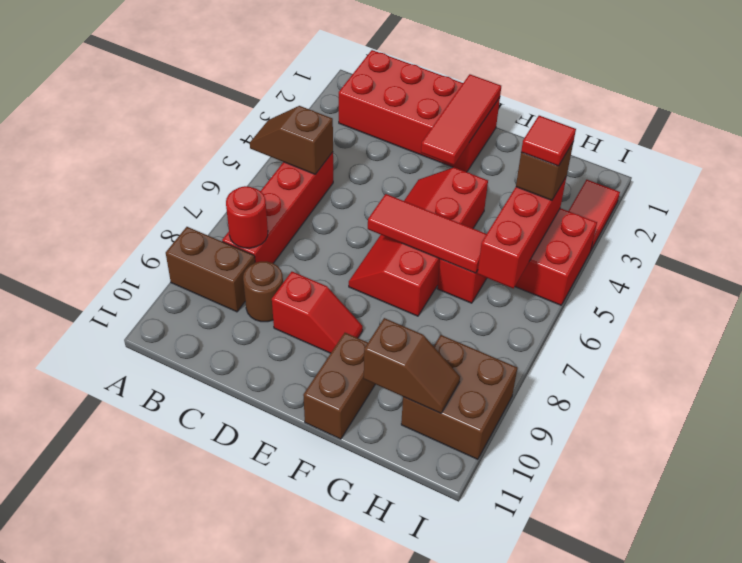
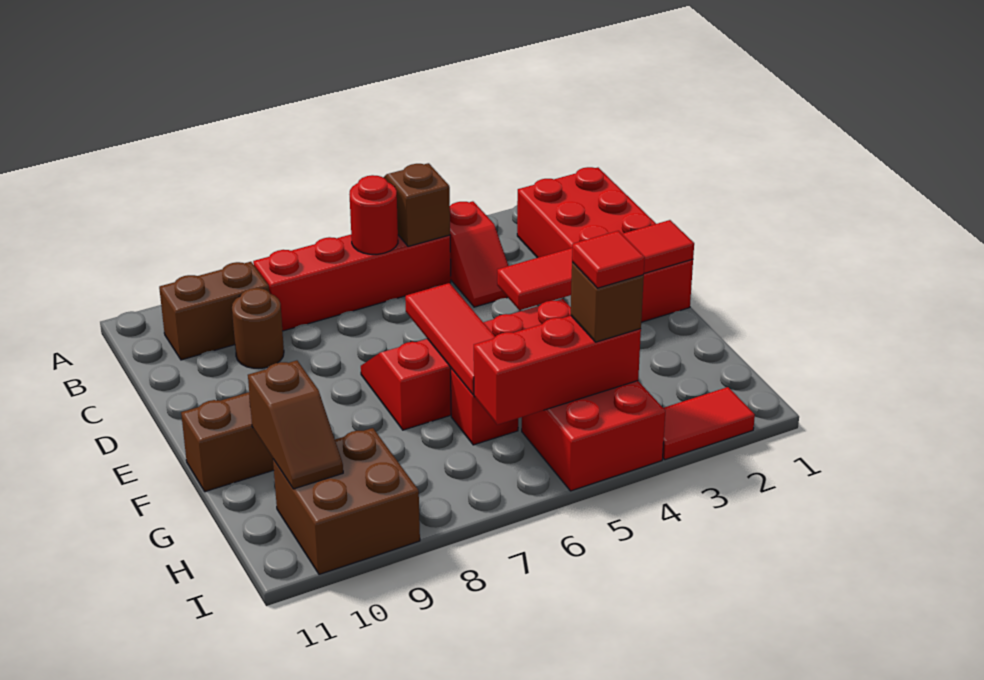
brown 1x2 brick [166,227,255,312] -> brown 1x2 brick turned to [159,262,269,360]
red 1x1 round brick [226,186,268,248] -> red 1x1 round brick moved to [349,175,398,254]
red 1x2 slope [272,272,363,353] -> red 1x2 slope moved to [450,201,508,307]
red 1x3 tile [421,74,501,165] -> red 1x4 tile [497,220,694,310]

